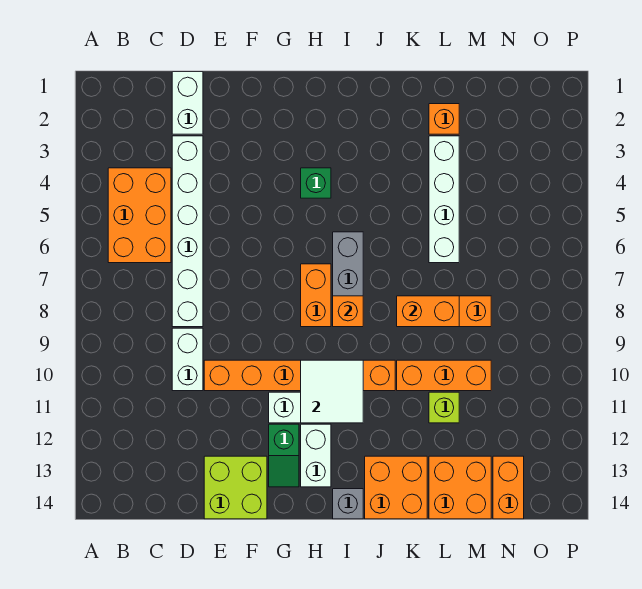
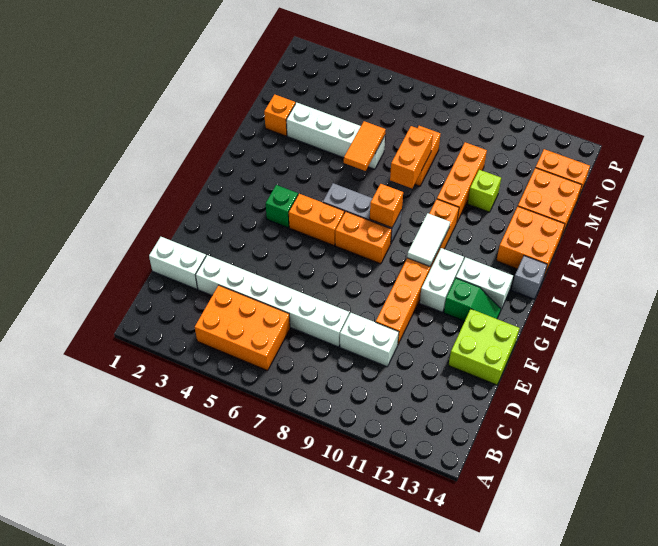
none -> orange 1x2 brick [289,194,344,246]
white 2x2 tile [301,360,363,423] -> white 1x2 tile [407,213,450,266]
none -> orange 1x2 tile [344,121,386,171]

